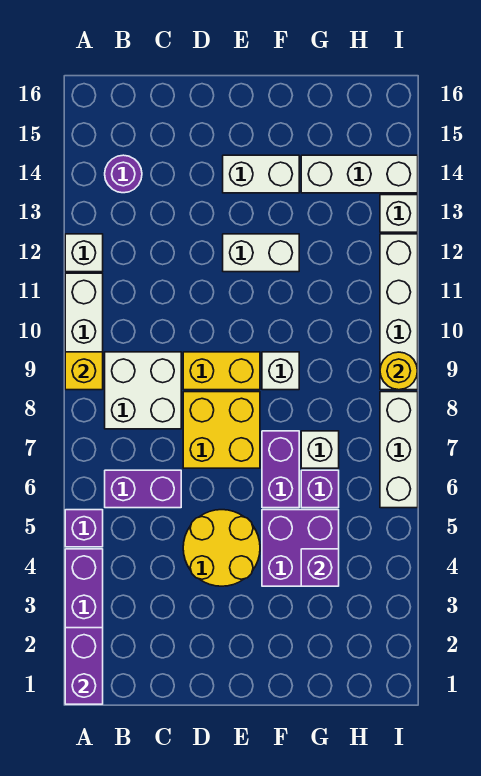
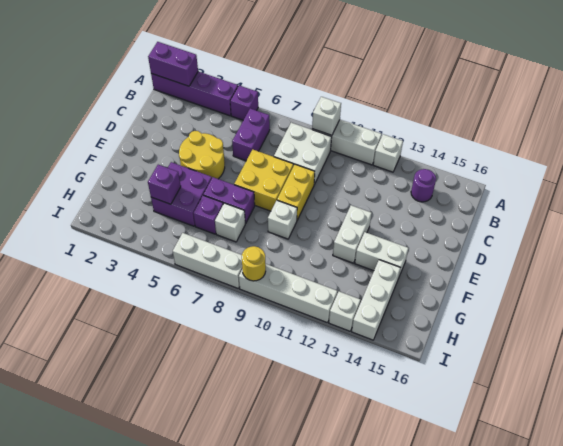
yellow 1x1 brick [65,352,103,390] -> white 1x1 brick [312,97,341,135]
white 1x2 brick [223,155,299,193] -> white 1x2 brick turned to [355,232,408,276]

